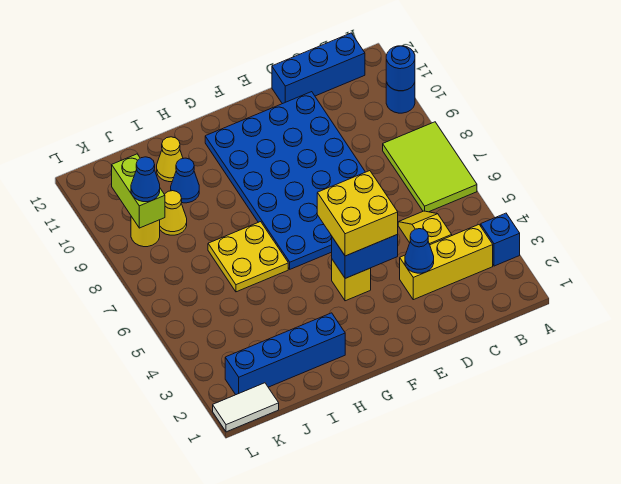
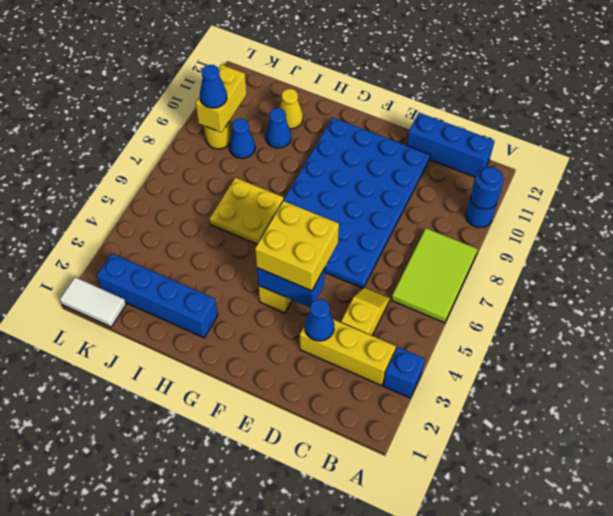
yellow 1x1 cone [160,191,187,235] -> blue 1x1 cone [230,118,255,158]
lime 1x2 brick [112,154,165,228] -> yellow 1x2 brick [196,65,247,132]

